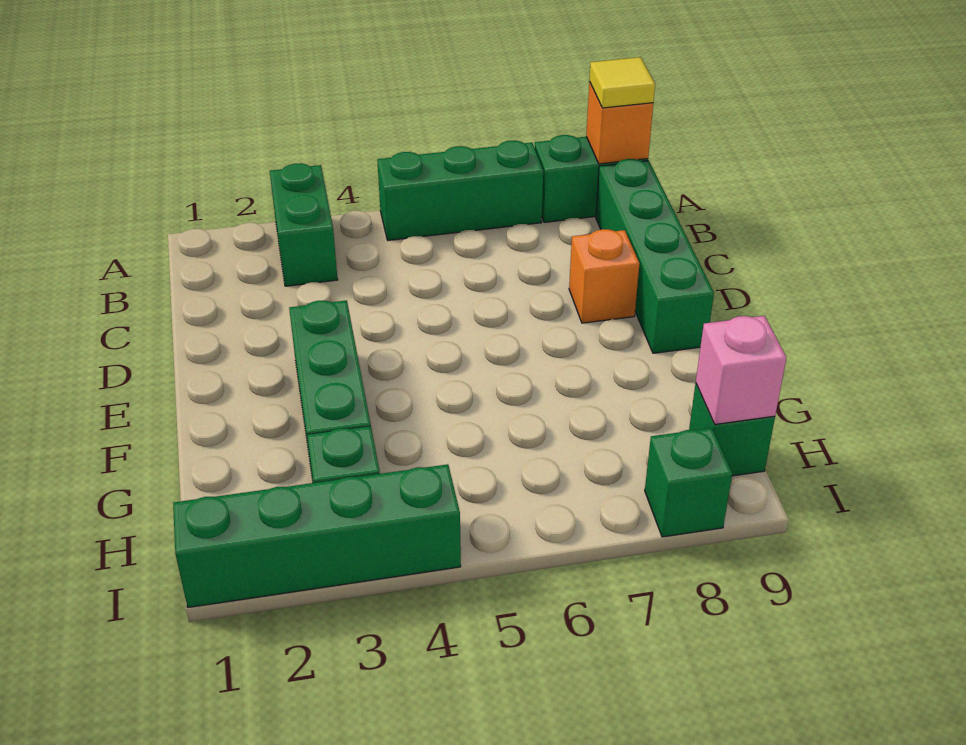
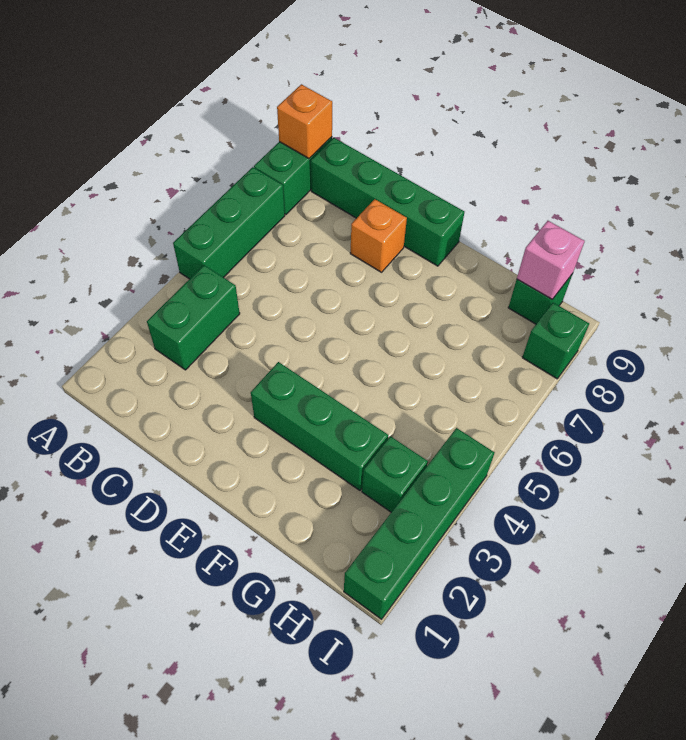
green 1x2 brick [270,163,338,286] -> green 1x2 brick turned to [147,265,240,370]
yellow 1x1 tile [589,57,655,108] -> none

